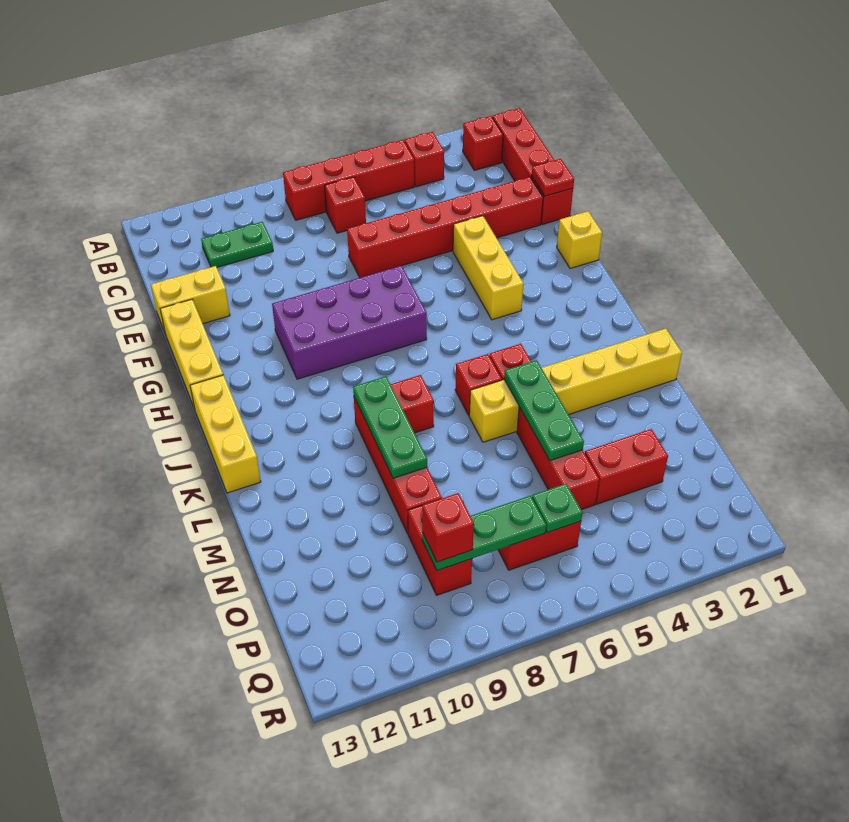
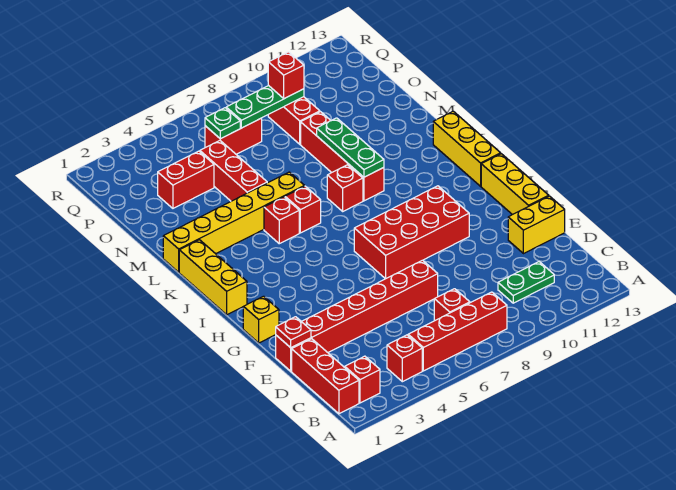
yellow 1x3 brick [453,216,524,320] -> yellow 1x3 brick moved to [179,240,247,315]
purple 2x4 brick [272,266,427,379] -> red 2x4 brick [354,186,469,279]
green 1x3 plate [504,360,584,461] -> none

